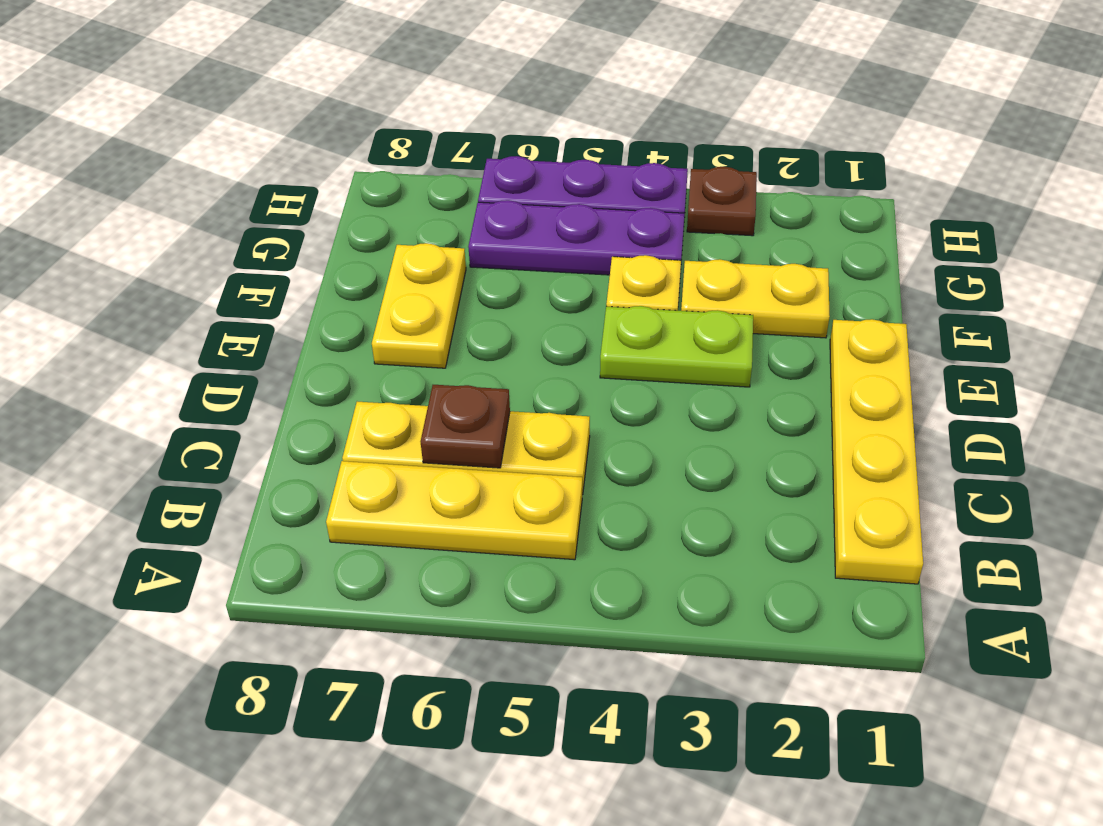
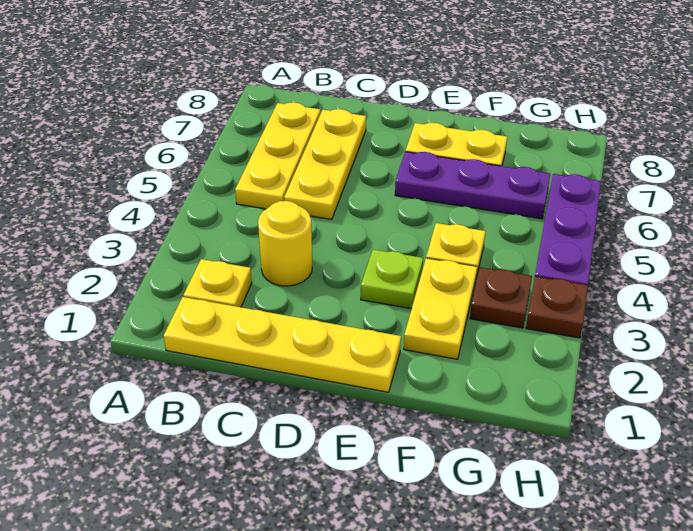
none -> yellow 1x1 plate [183,259,252,307]
none -> yellow 1x1 round brick [258,201,312,286]
brown 1x1 plate [421,385,510,468] -> brown 1x1 plate moved to [470,267,532,328]
lime 1x2 plate [600,306,753,387] -> lime 1x1 plate [361,250,423,309]
purple 1x3 plate [468,200,685,275] -> purple 1x3 plate turned to [395,152,550,219]

